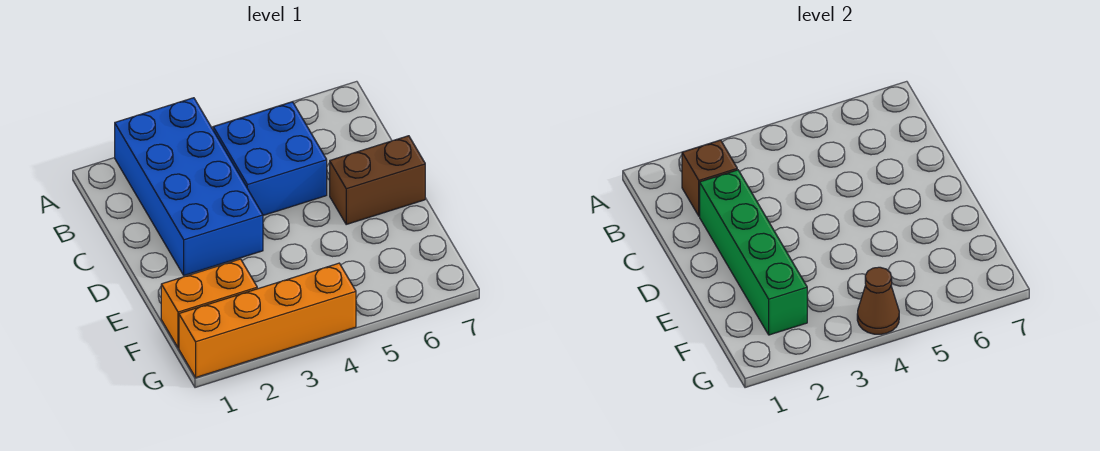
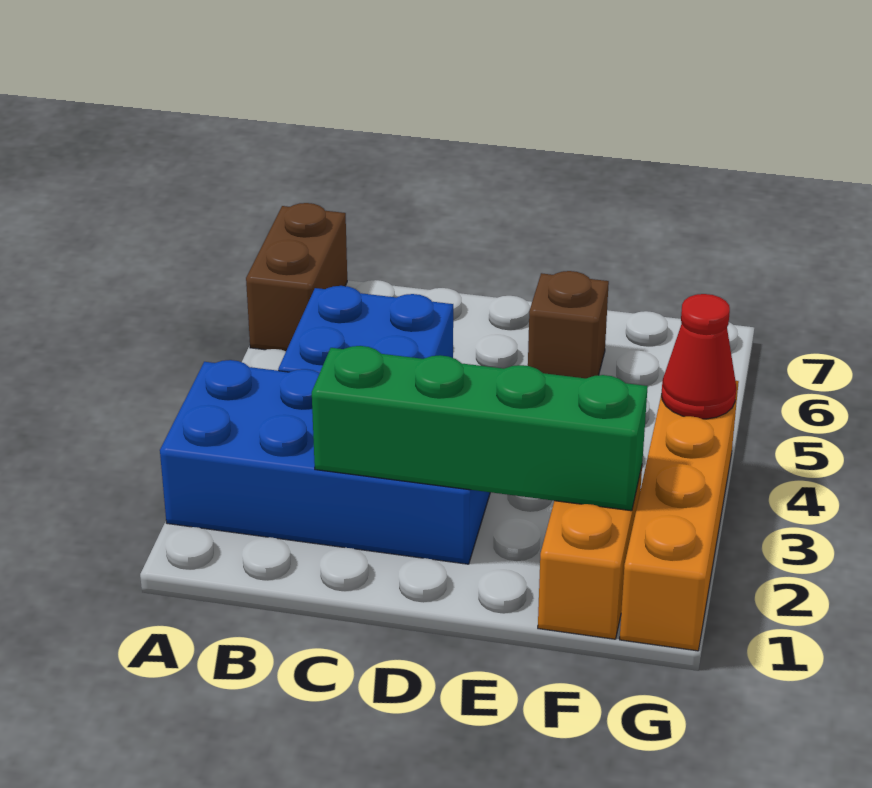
brown 1x1 brick [682,140,737,216] -> brown 1x1 brick moved to [528,271,609,378]
brown 1x2 brick [330,136,425,224] -> brown 1x2 brick moved to [246,203,347,351]
brown 1x1 cone [857,267,899,334] -> red 1x1 cone [662,294,736,419]

